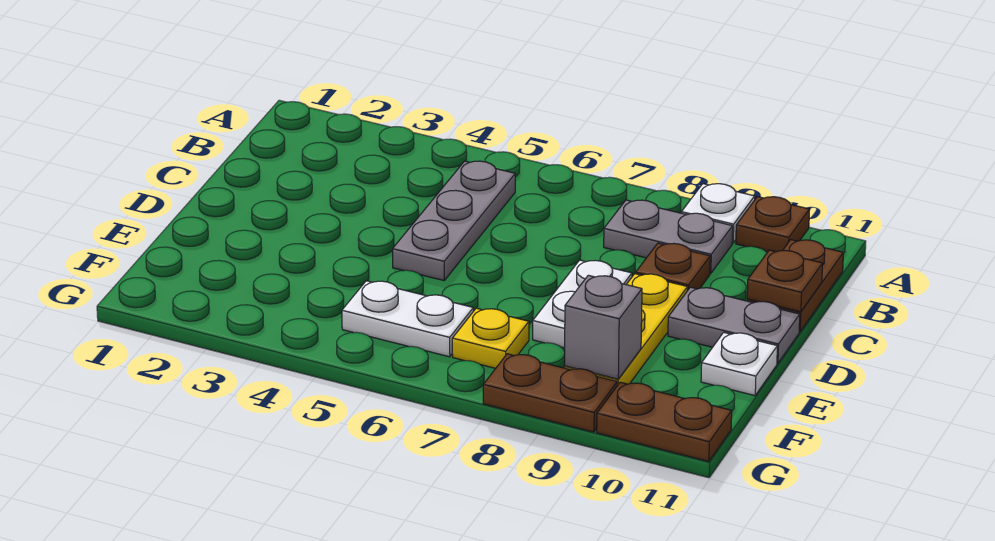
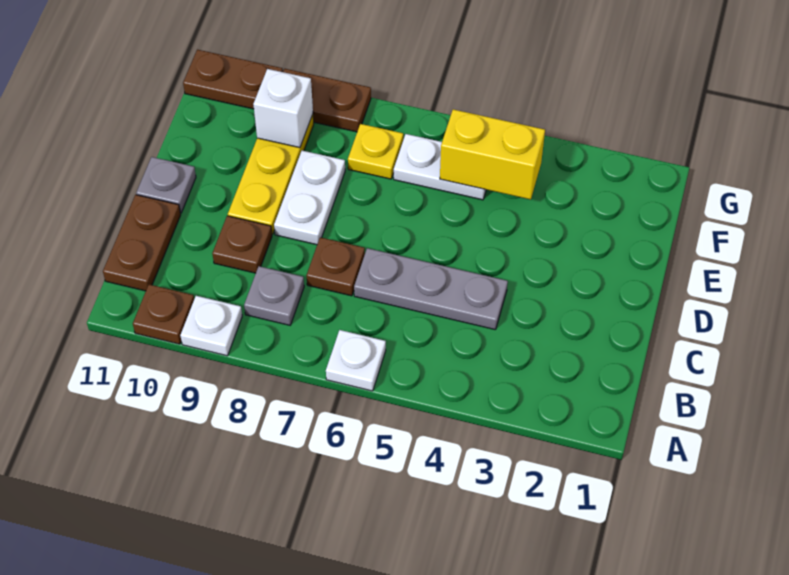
grey 1x3 plate [393,161,515,280] -> grey 1x3 plate turned to [354,248,508,330]
grey 1x2 plate [604,200,733,274] -> grey 1x1 plate [244,266,304,325]
brown 1x1 plate [747,250,823,312] -> brown 1x1 plate moved to [306,237,365,296]
grey 1x2 plate [668,287,800,363] -> grey 1x1 plate [136,157,196,213]
white 1x1 plate [701,332,777,396] -> white 1x1 plate moved to [326,330,386,391]
none -> yellow 1x2 brick [440,109,545,199]
grey 1x1 brick [565,275,642,379] -> white 1x1 brick [253,69,313,148]

